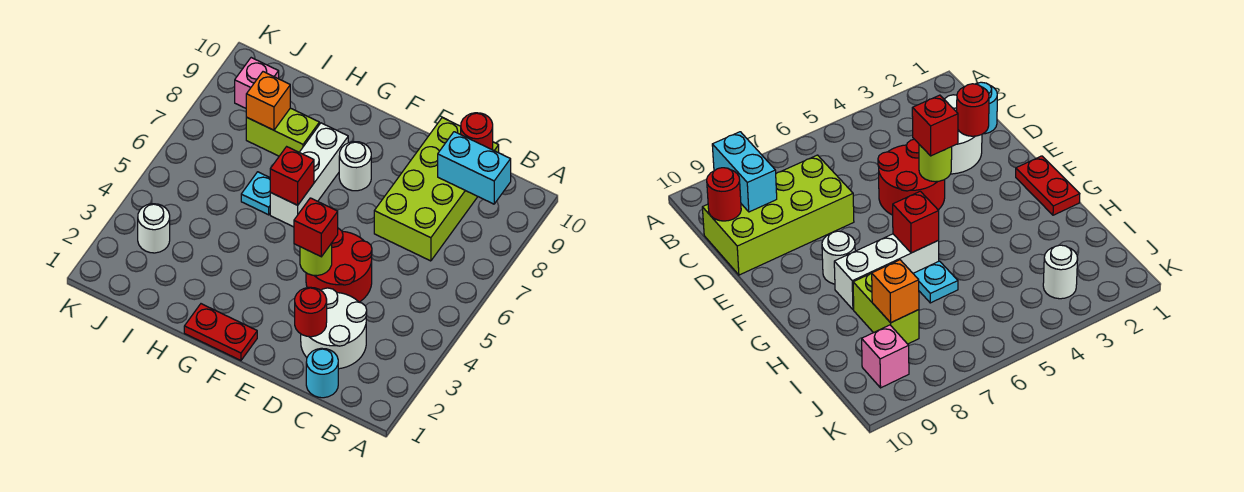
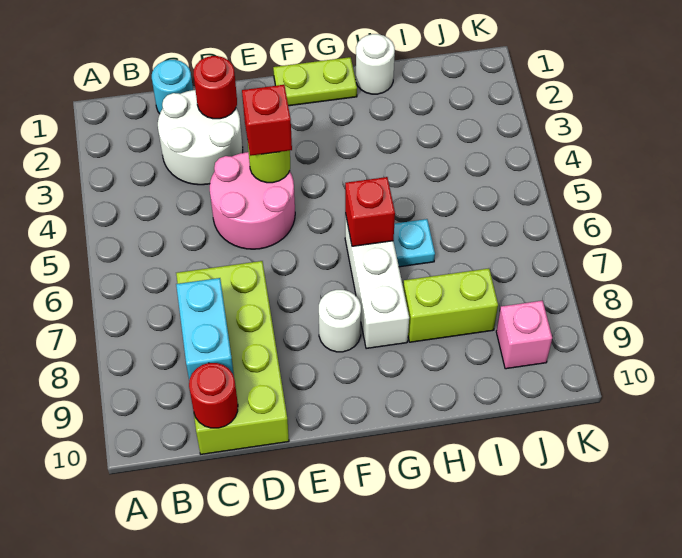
cyan 1x2 brick [438,132,511,204] -> cyan 1x2 brick turned to [176,278,234,380]
red 2x2 round brick [306,228,372,302] -> pink 2x2 round brick [210,152,295,249]
red 1x2 plate [184,304,257,360] -> lime 1x2 plate [273,57,357,106]
orange 1x1 brick [246,72,290,130] -> none
white 1x1 round brick [138,204,170,253] -> white 1x1 round brick moved to [356,34,395,94]

